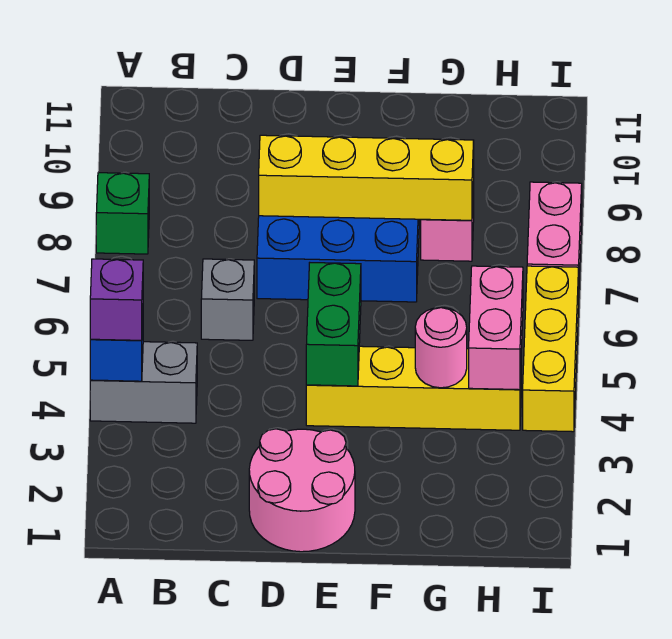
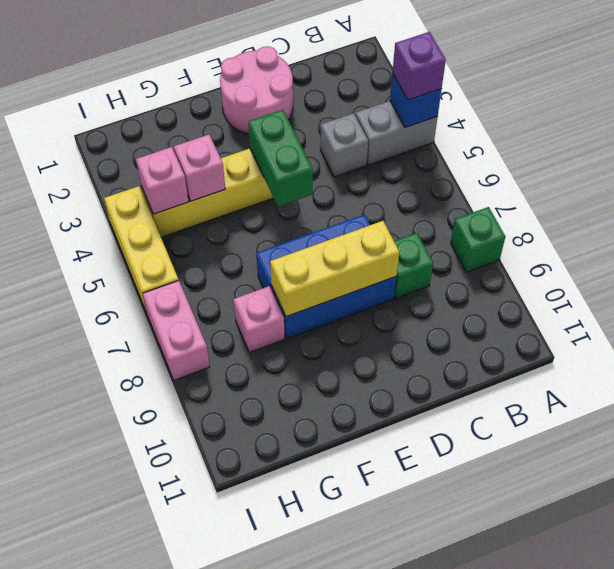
grey 1x1 brick [201,259,254,340] -> grey 1x1 brick moved to [320,113,368,177]
none -> green 1x1 brick [394,233,433,298]
yellow 1x4 brick [259,135,474,220] -> yellow 1x3 brick [270,221,399,317]
pink 1x1 round brick [415,307,467,388] -> pink 1x1 brick [174,135,225,201]
pink 1x2 brick [469,266,523,390] -> pink 1x1 brick [136,147,189,214]

